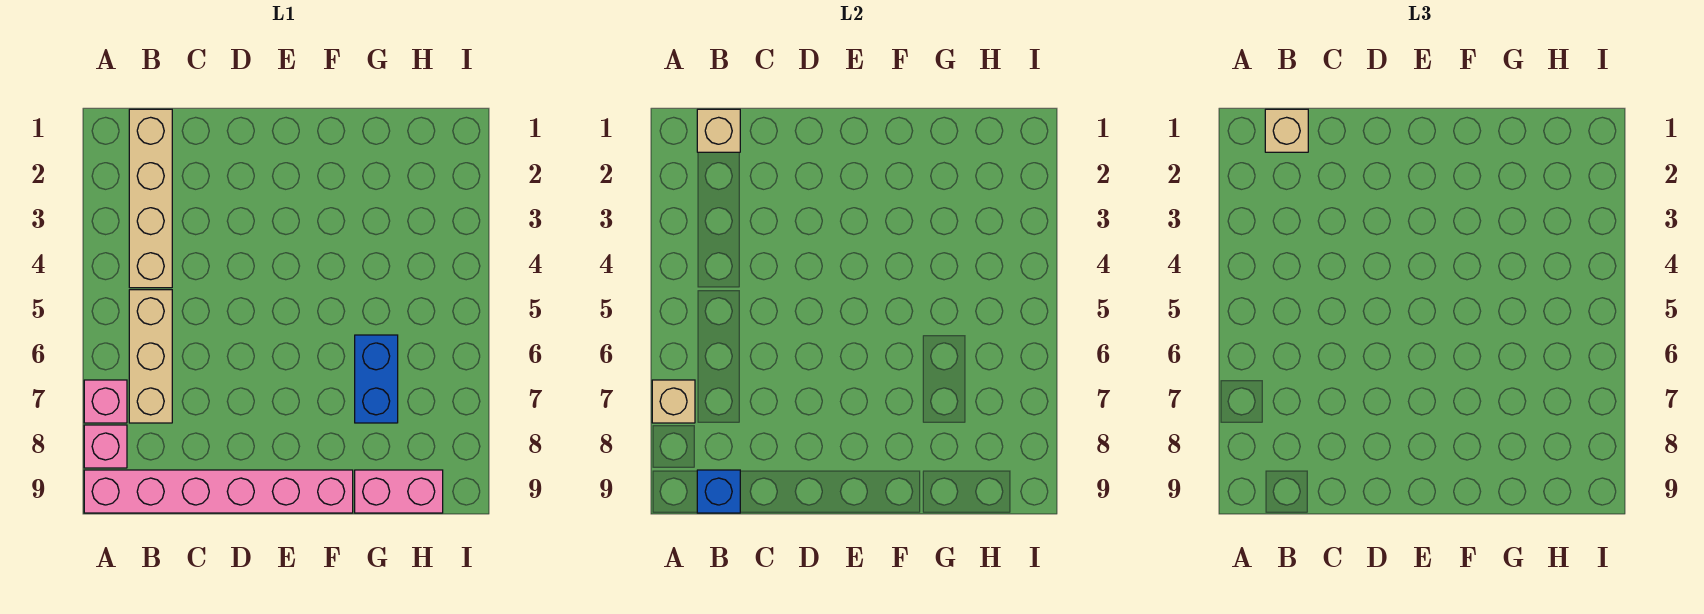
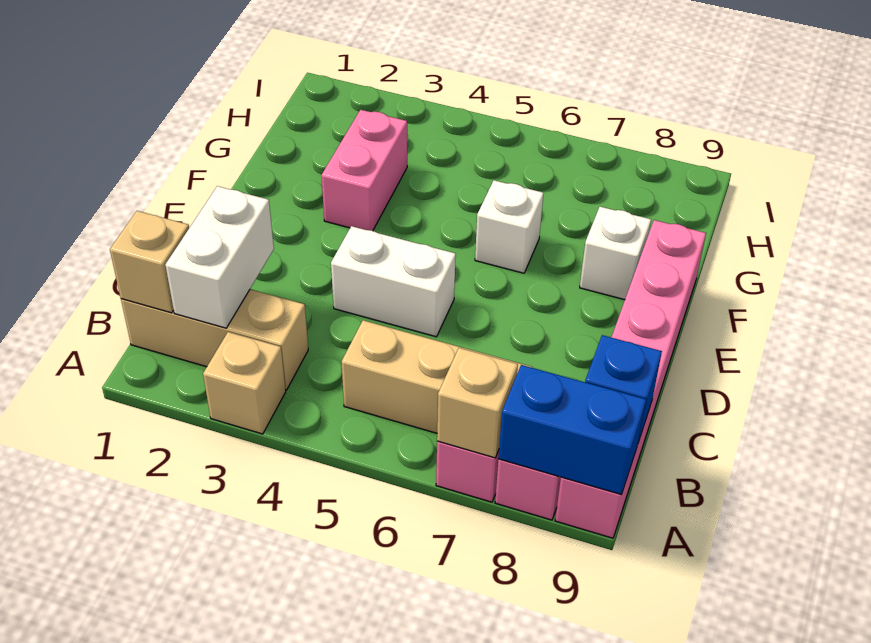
tan 1x4 brick [129,109,172,288] -> tan 1x3 brick [121,289,308,390]
tan 1x1 brick [1265,109,1308,152] -> tan 1x1 brick moved to [203,332,286,434]
none -> white 1x2 brick [166,186,274,328]
none -> white 1x2 brick [331,226,456,337]
none -> white 1x1 brick [475,180,543,273]
none -> white 1x1 brick [580,207,651,300]
blue 1x2 brick [355,335,398,423] -> blue 1x2 brick moved to [498,365,646,495]
pink 1x2 brick [355,470,443,513] -> pink 1x2 brick moved to [321,110,407,231]

